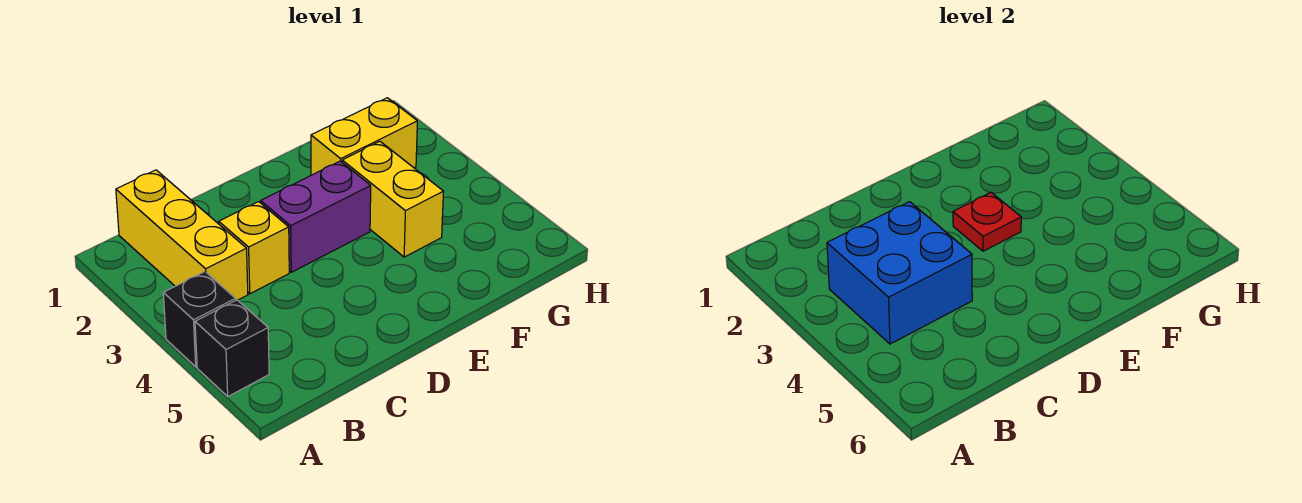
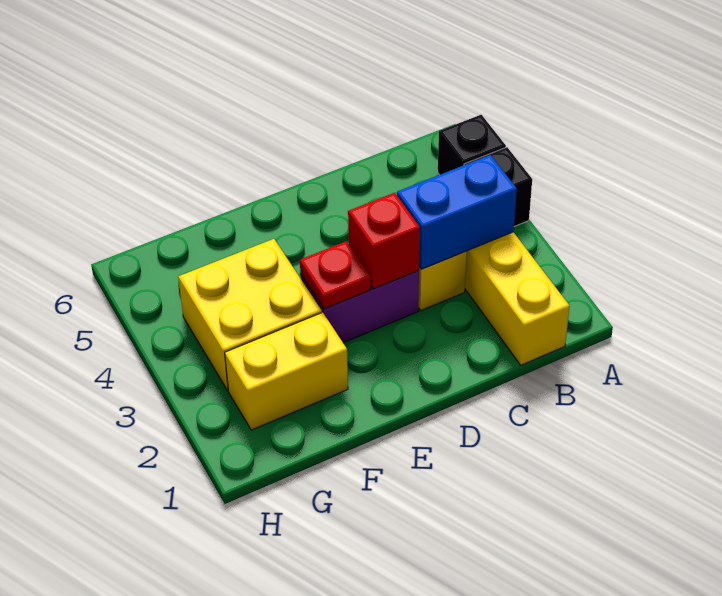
blue 2x2 brick [827,202,972,344] -> blue 1x2 brick [397,155,517,269]
none -> red 1x1 brick [348,193,420,289]
yellow 1x2 brick [342,142,444,257] -> yellow 2x2 brick [178,239,322,391]

